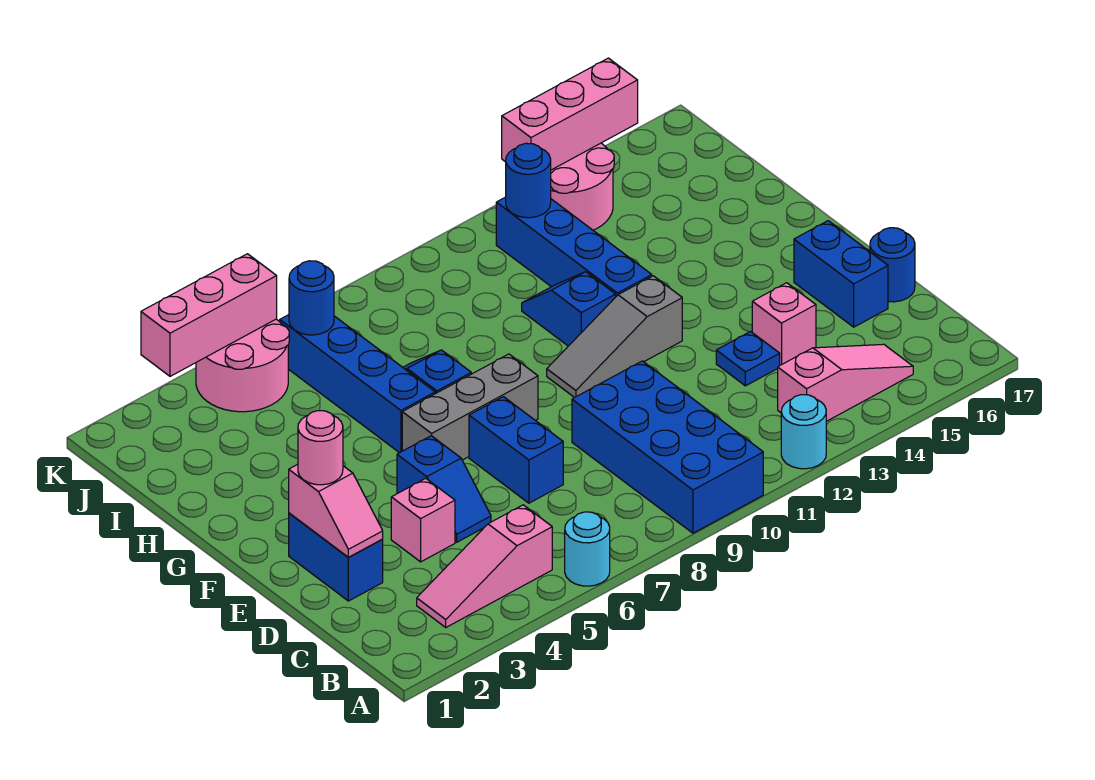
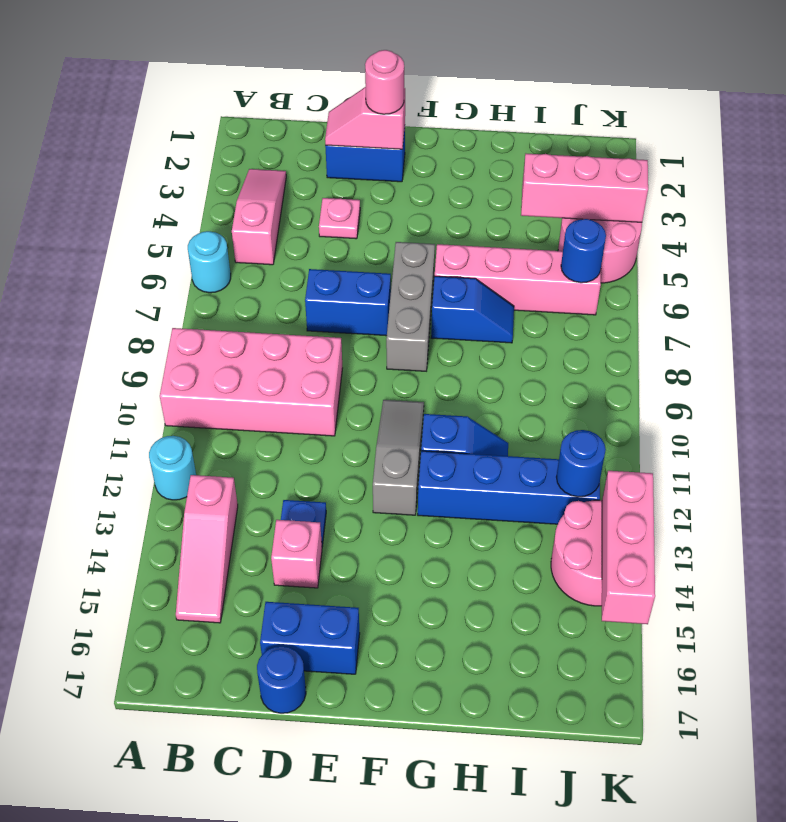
blue 2x4 brick [572,361,763,533] -> pink 2x4 brick [160,328,342,436]
pink 1x1 brick [391,478,455,562] -> pink 1x1 plate [319,198,360,239]
blue 1x2 slope [397,436,491,542] -> none
blue 1x4 brick [280,315,435,453] -> pink 1x4 brick [435,244,601,315]
pink 1x3 brick [141,254,277,376] -> pink 1x3 brick turned to [521,154,648,222]

